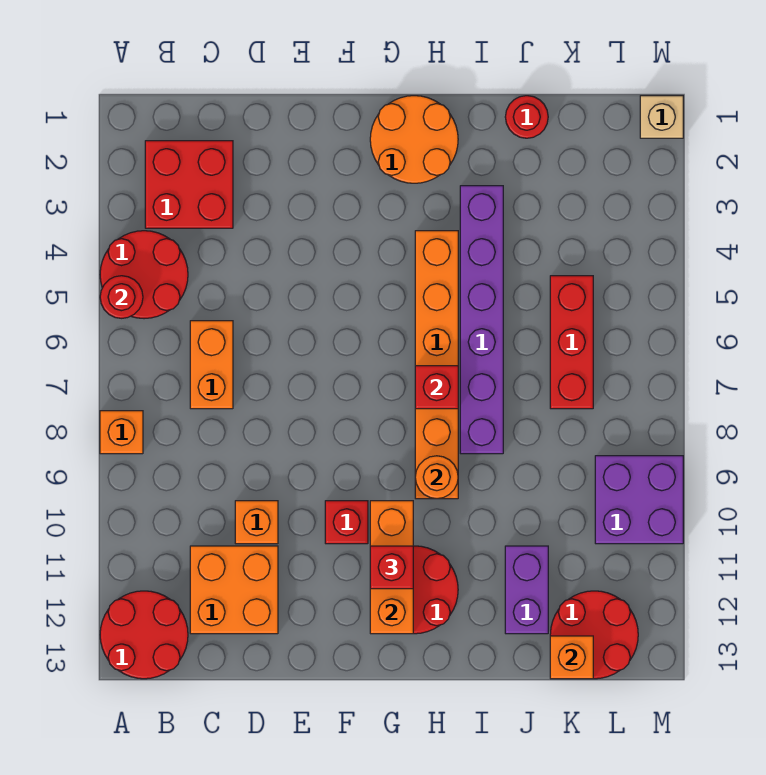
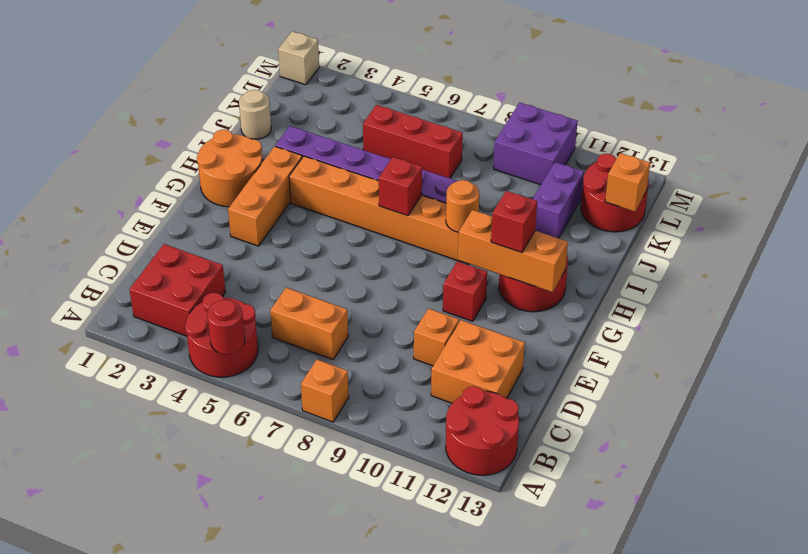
none -> orange 1x3 brick [228,146,302,246]
red 1x1 round brick [505,96,548,138] -> tan 1x1 round brick [239,90,271,139]
purple 1x2 brick [505,546,548,634] -> purple 1x2 brick turned to [533,162,584,238]

